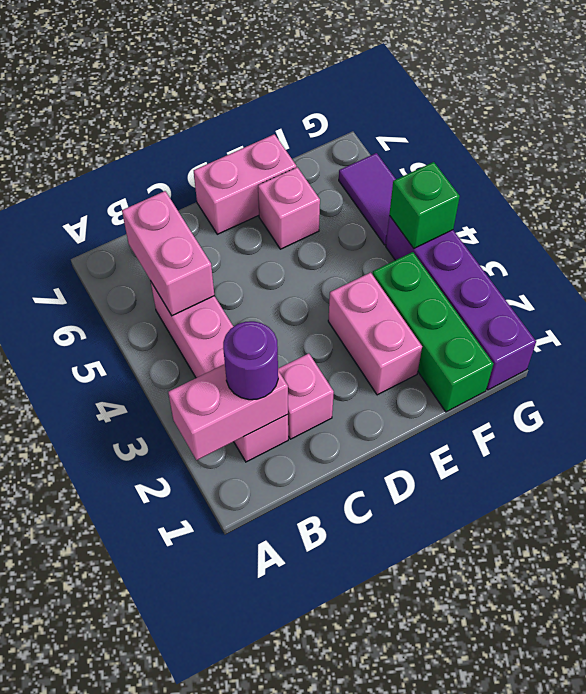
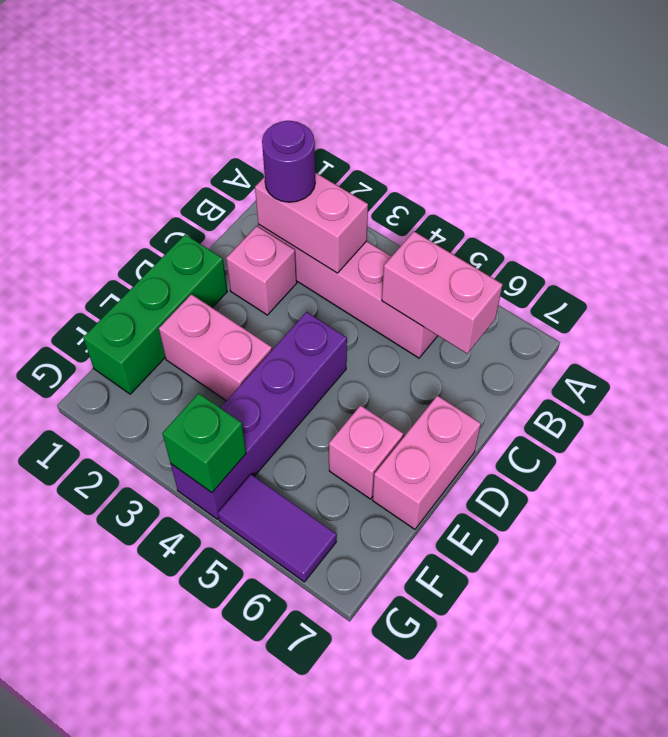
pink 1x2 brick [168,364,288,460] -> pink 1x2 brick turned to [255,173,368,273]
green 1x3 brick [372,252,494,412] -> green 1x3 brick turned to [83,234,227,394]
purple 1x4 brick [386,216,536,390] -> purple 1x4 brick turned to [171,312,347,519]

